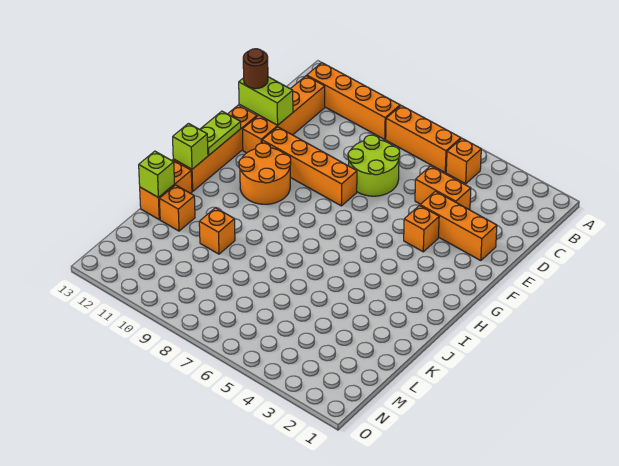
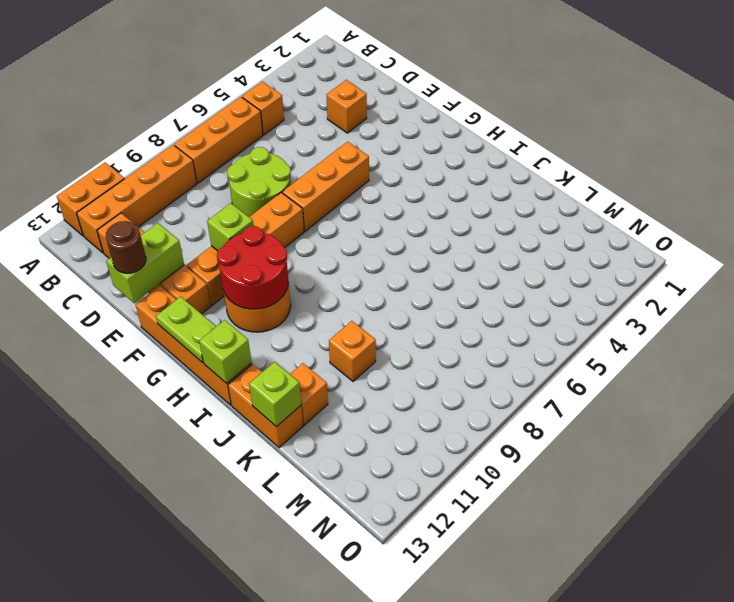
orange 1x2 brick [415,166,471,210] -> orange 1x2 brick moved to [57,163,125,236]
orange 1x3 brick [420,191,497,261] -> orange 1x3 brick moved to [282,141,369,231]
orange 1x1 brick [404,205,439,252] -> orange 1x1 brick moved to [326,80,367,133]
none -> lime 1x1 brick [207,203,253,251]
none -> red 2x2 round brick [217,226,288,309]

